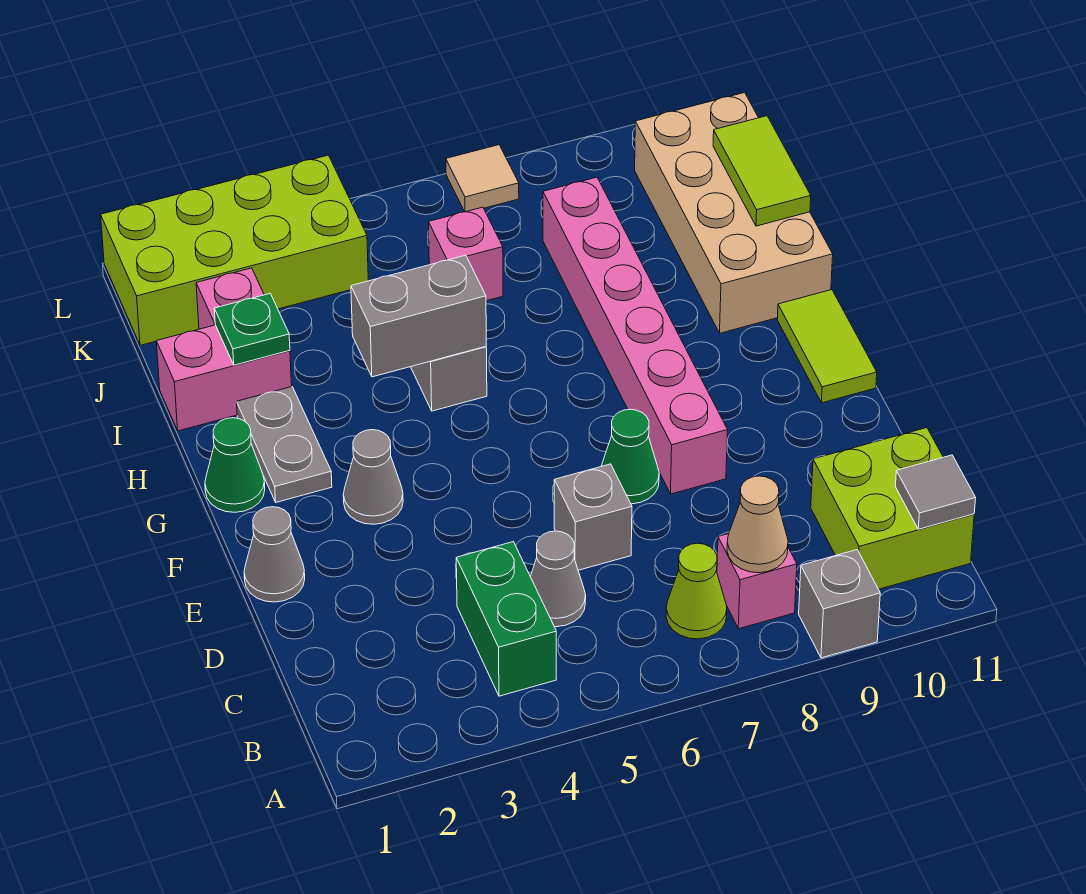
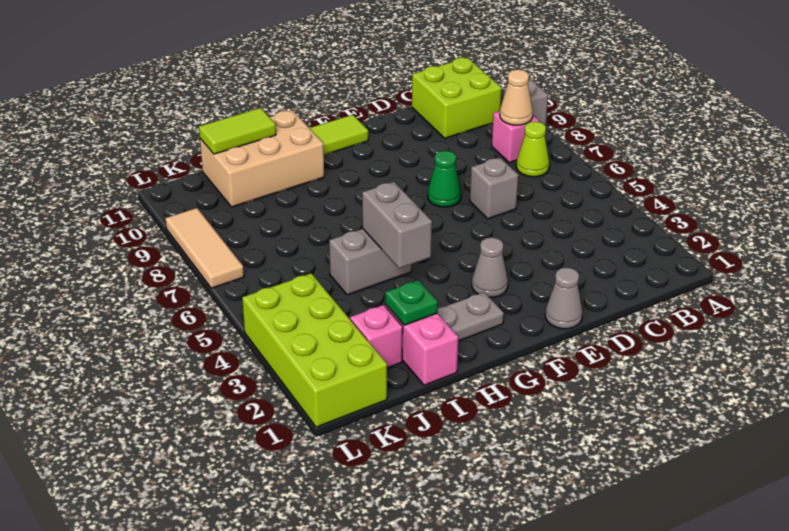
green 1x2 brick [456,542,556,696] -> none
grey 1x1 tile [895,455,976,529] -> none
grey 1x1 cone [530,531,586,627] -> none
pink 1x6 brick [543,177,728,494] -> none
green 1x1 cone [205,418,265,512] -> none
tan 2x4 brick [635,93,833,333] -> tan 2x3 brick [200,110,324,207]
pink 1x1 brick [428,207,503,301] -> none
tan 1x1 tile [446,145,519,212] -> tan 1x3 tile [165,208,244,288]

